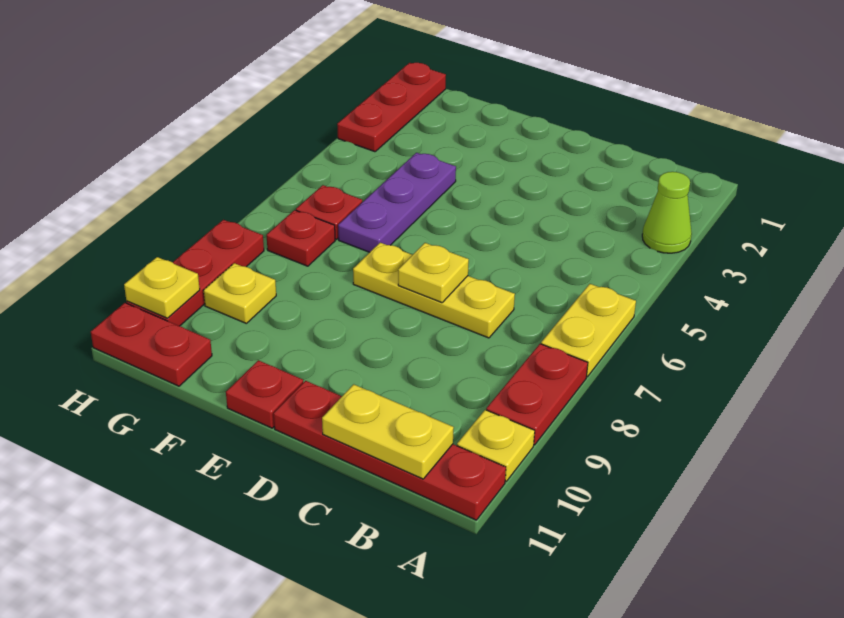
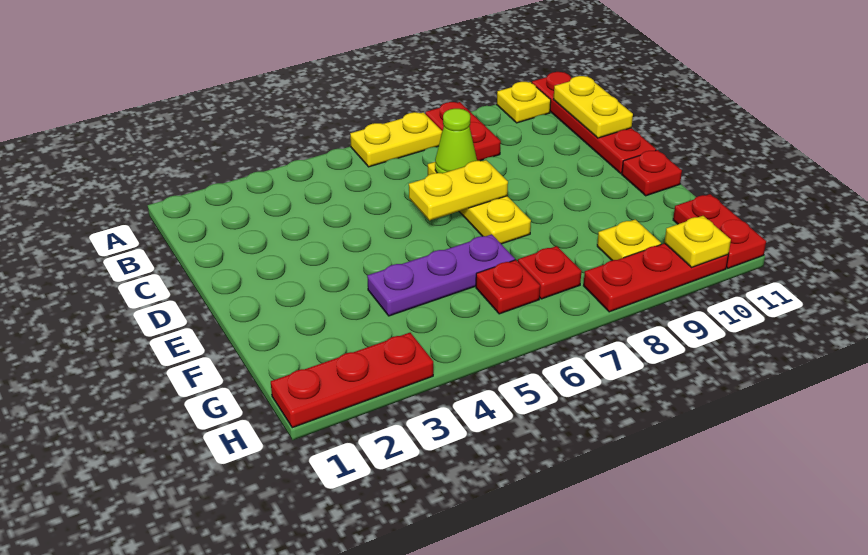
lime 1x1 cone [642,172,692,253] -> lime 1x1 cone moved to [435,109,477,173]
red 1x2 plate [486,344,588,445] -> red 1x2 plate turned to [425,102,501,161]
yellow 1x1 plate [398,243,469,303] -> yellow 1x2 plate [409,160,508,221]

